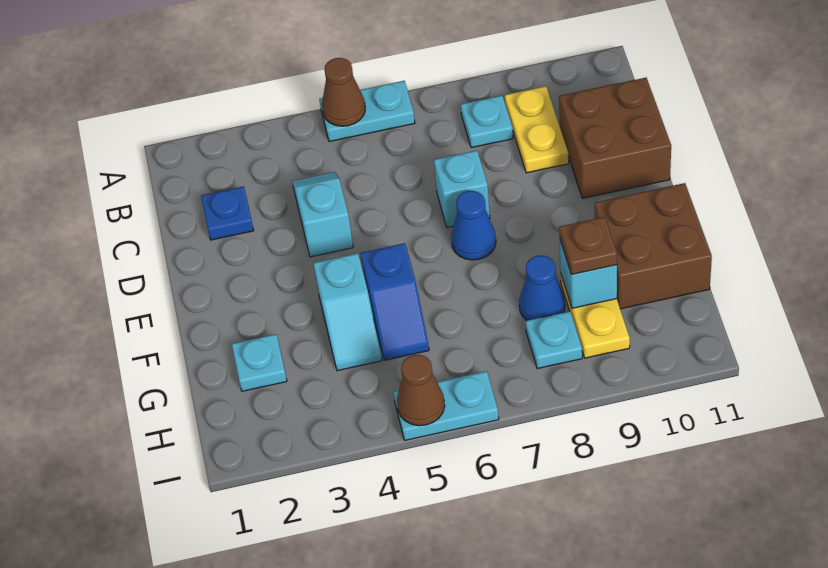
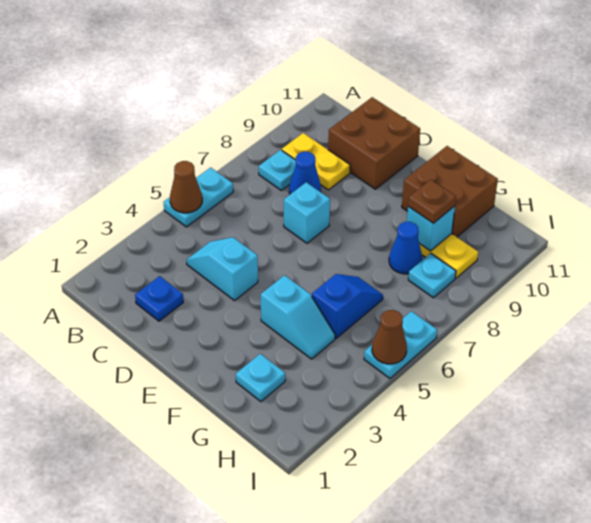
blue 1x1 cone [451,191,496,260] -> blue 1x1 cone moved to [289,152,321,194]
blue 1x2 slope [361,243,429,360] -> blue 1x2 slope turned to [312,274,383,338]

